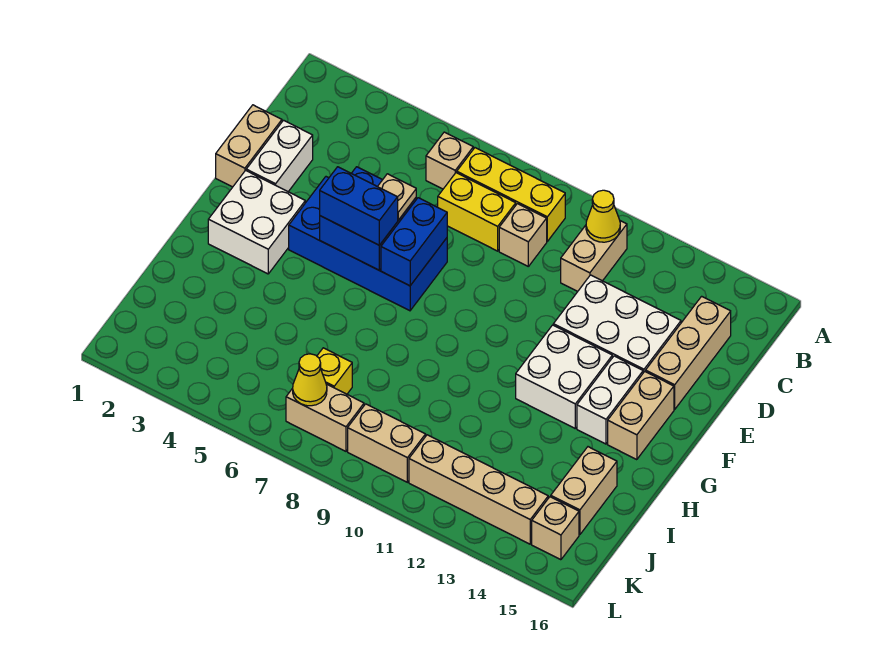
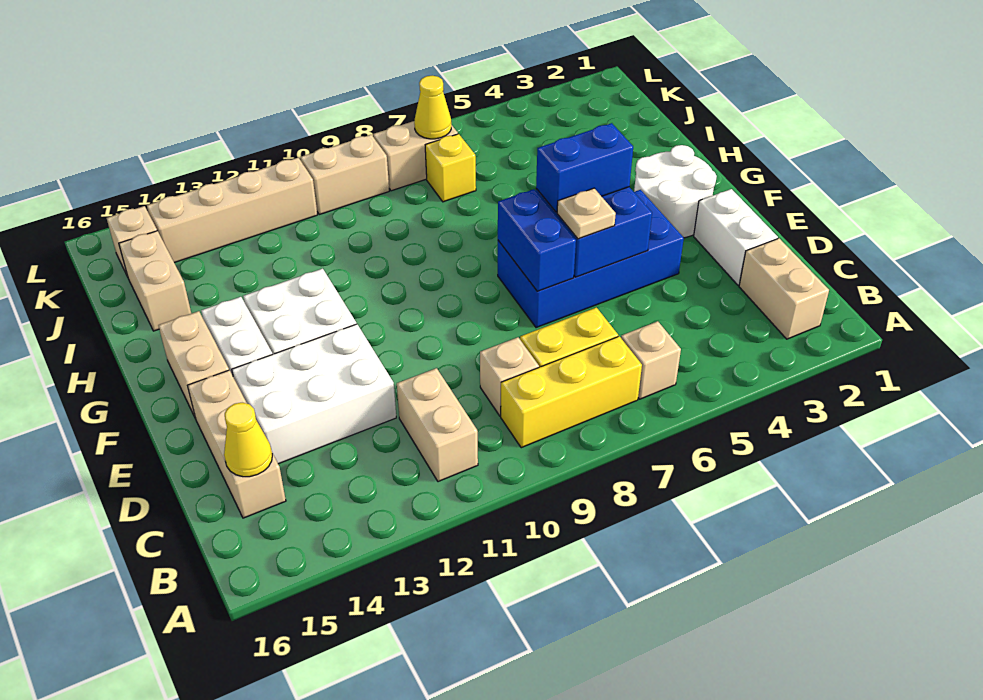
yellow 1x1 cone [586,190,620,242] -> yellow 1x1 cone moved to [224,403,272,477]
tan 1x2 brick [216,105,282,187] -> tan 1x2 brick moved to [739,238,829,339]
white 2x2 brick [208,170,305,274] -> white 2x2 round brick [634,145,717,238]

